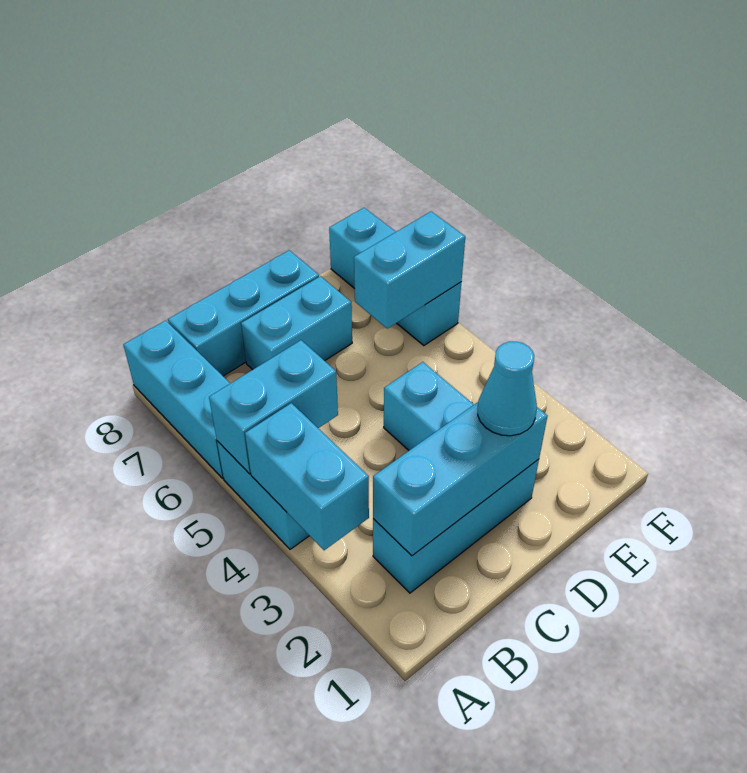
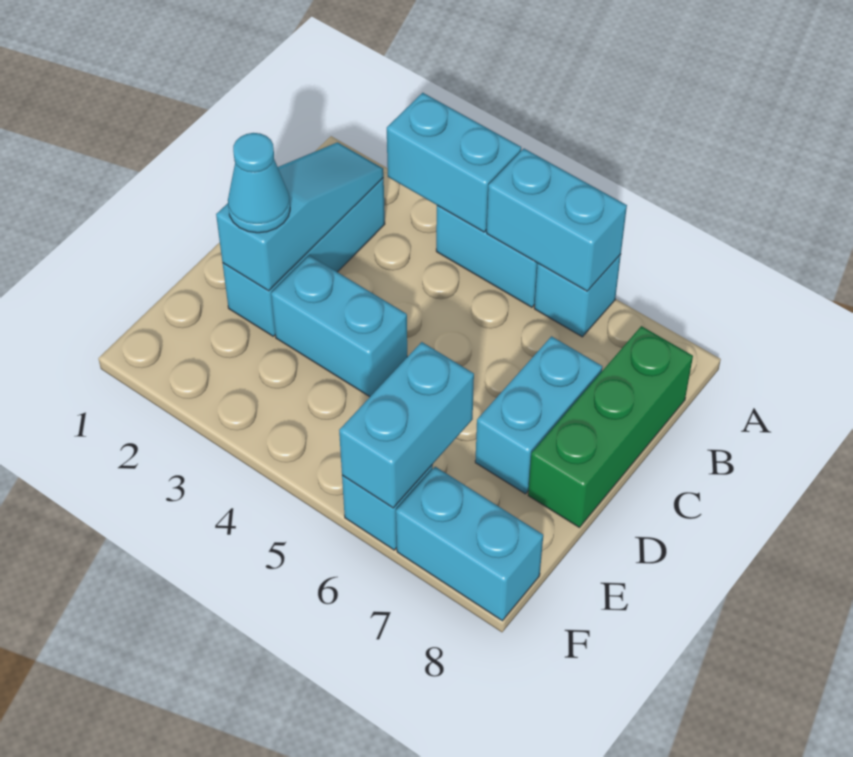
cyan 1x2 brick [209,340,338,474] -> cyan 1x2 brick turned to [487,149,627,291]
cyan 1x3 brick [123,320,230,478] -> cyan 1x1 brick [534,254,621,337]
cyan 1x3 brick [373,402,548,556] -> cyan 1x3 slope [216,142,384,291]
cyan 1x3 brick [168,250,319,376] -> green 1x3 brick [528,326,693,527]

